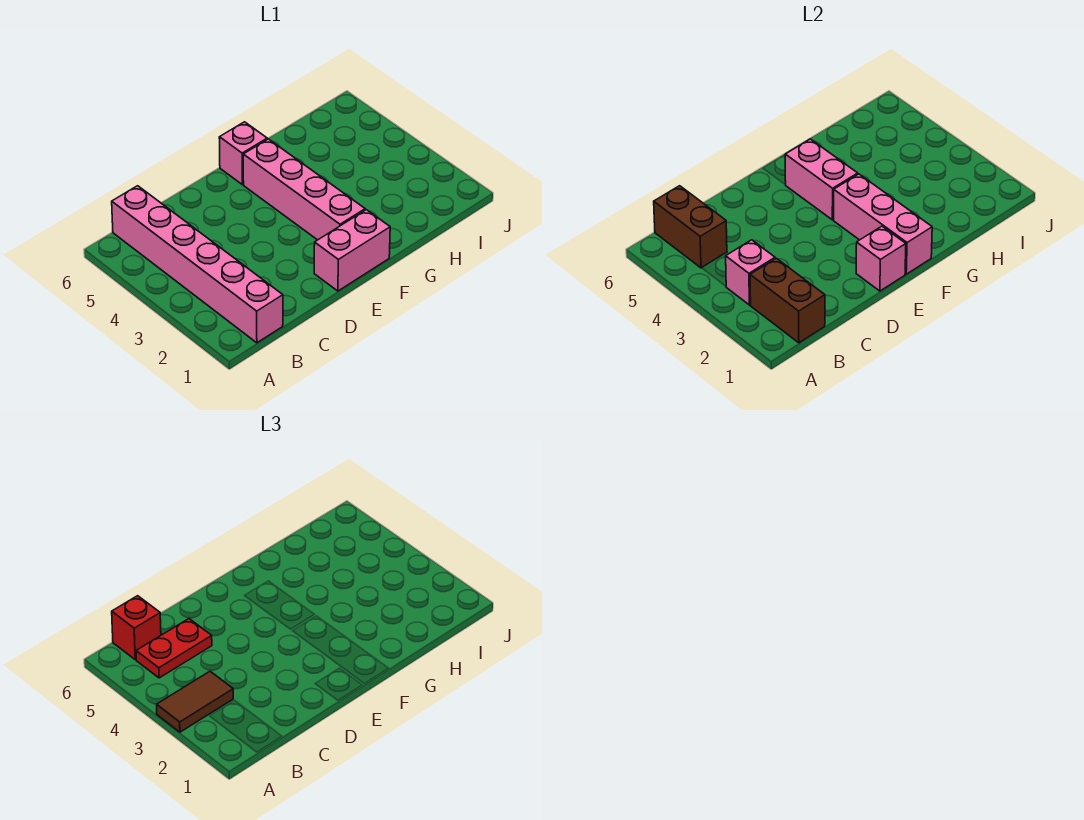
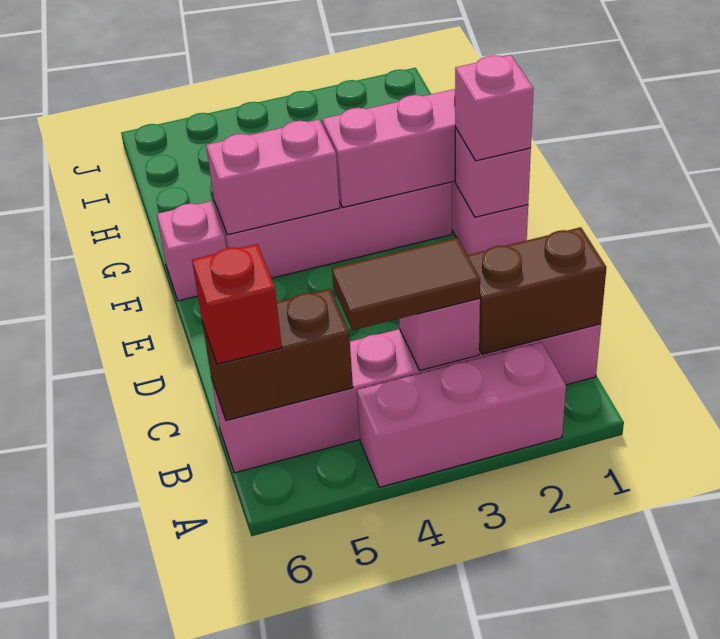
none -> pink 1x3 brick [357,342,566,487]
brown 1x2 tile [157,671,233,732] -> brown 1x2 tile turned to [332,238,480,330]
red 1x2 plate [136,619,212,678] -> none
none -> pink 1x1 brick [455,55,534,161]

